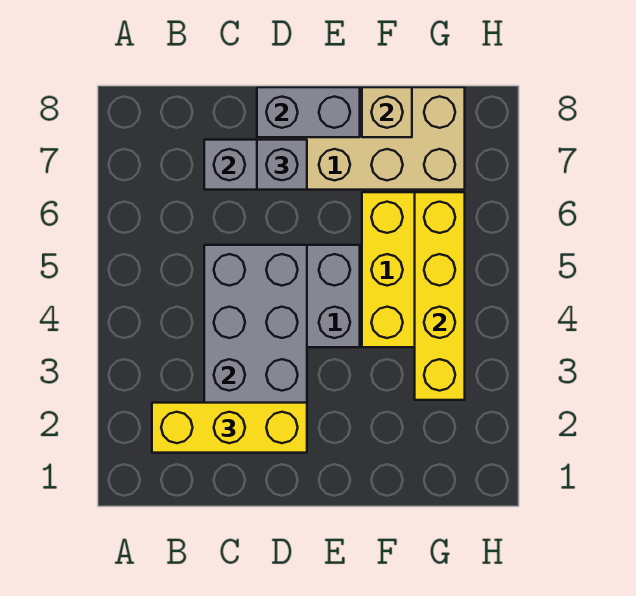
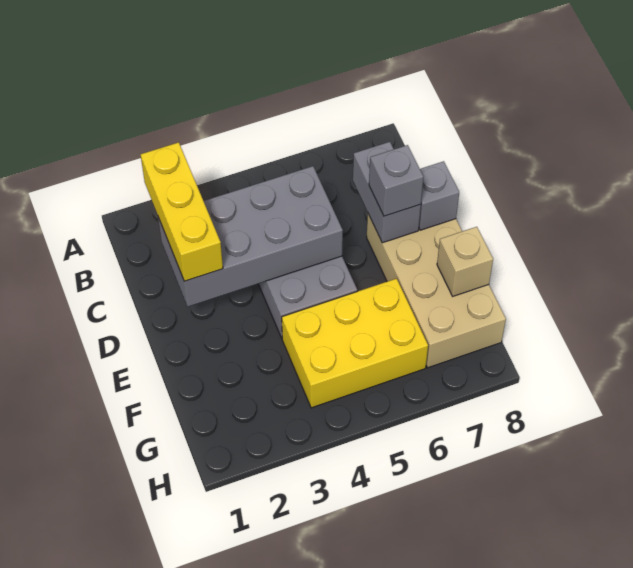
grey 1x2 brick [257,87,360,137] -> grey 1x1 brick [419,161,459,230]
yellow 1x4 brick [415,192,465,400] -> none

